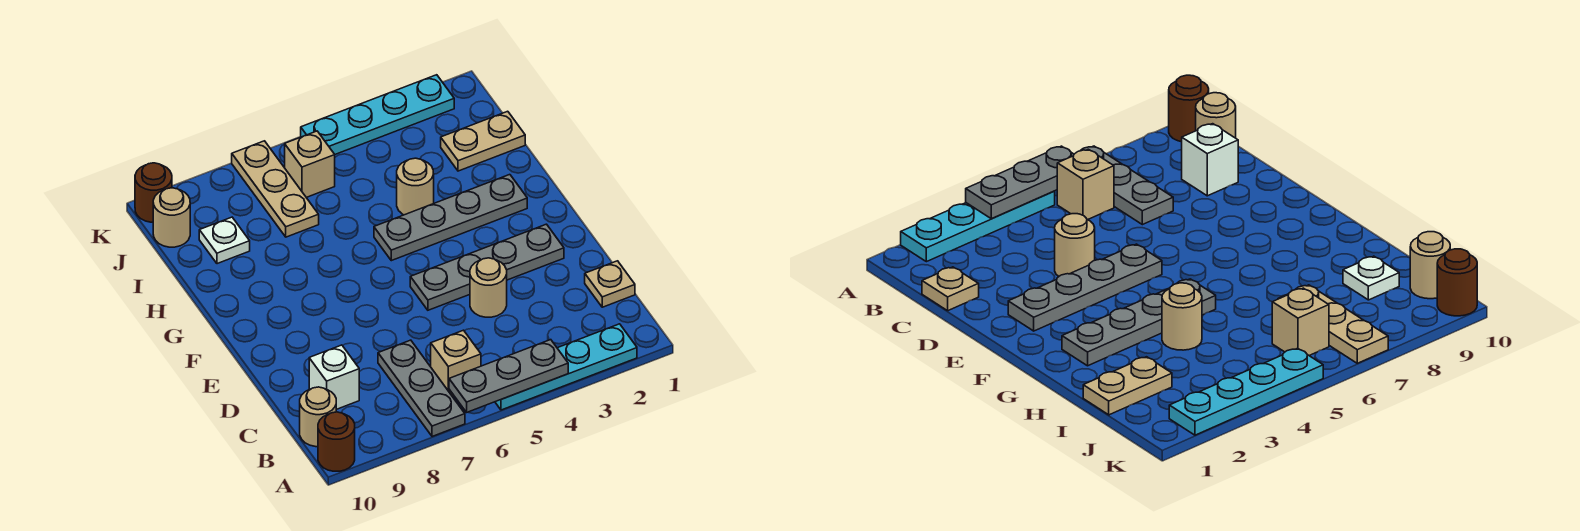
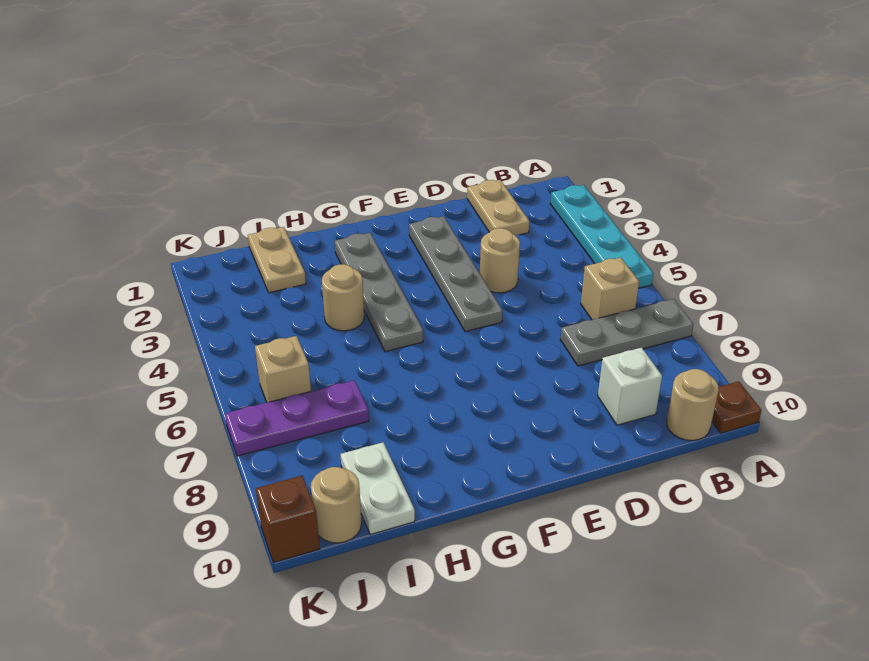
grey 1x3 plate [449,340,568,412] -> none
brown 1x1 round brick [318,412,355,471] -> brown 1x1 plate [712,381,762,433]
tan 1x1 plate [585,261,635,307] -> tan 1x2 plate [467,180,529,236]
tan 1x3 plate [232,141,319,237] -> purple 1x3 plate [225,380,369,456]
white 1x1 plate [199,217,250,264] -> white 1x2 plate [340,443,415,535]
cyan 1x4 plate [301,75,454,154] -> none
brown 1x1 round brick [135,163,172,222] -> brown 1x1 brick [256,476,320,563]

